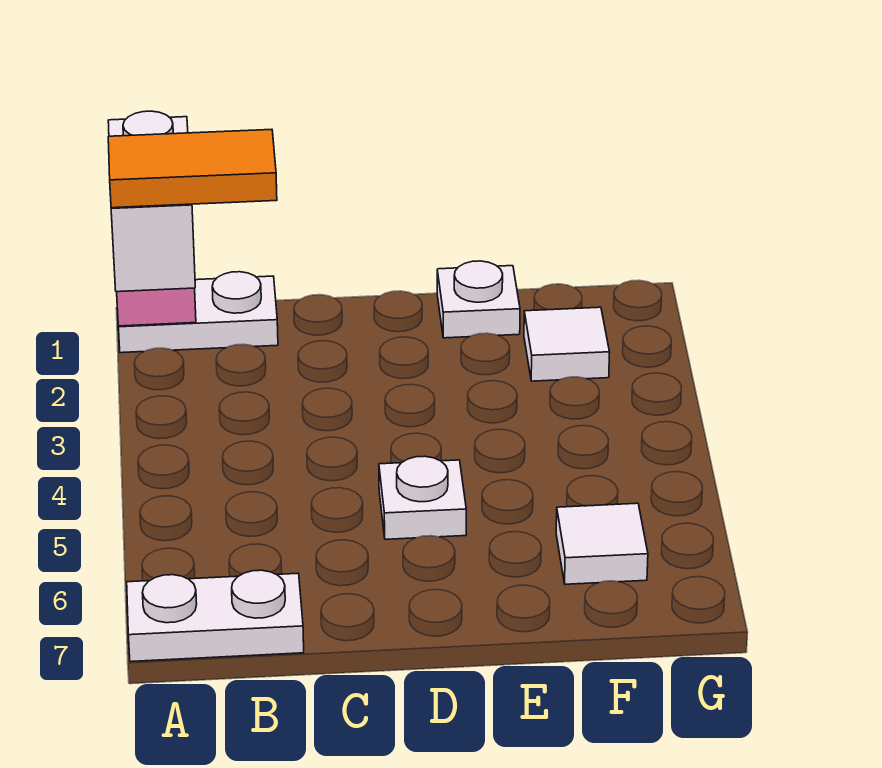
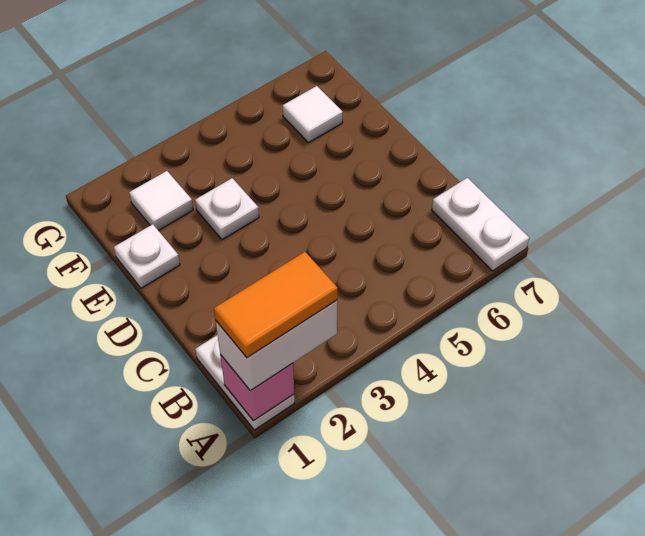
orange 1x2 tile [108,129,277,208] -> orange 1x2 tile turned to [214,252,338,358]
white 1x1 plate [379,456,466,539] -> white 1x1 plate moved to [195,178,259,240]

